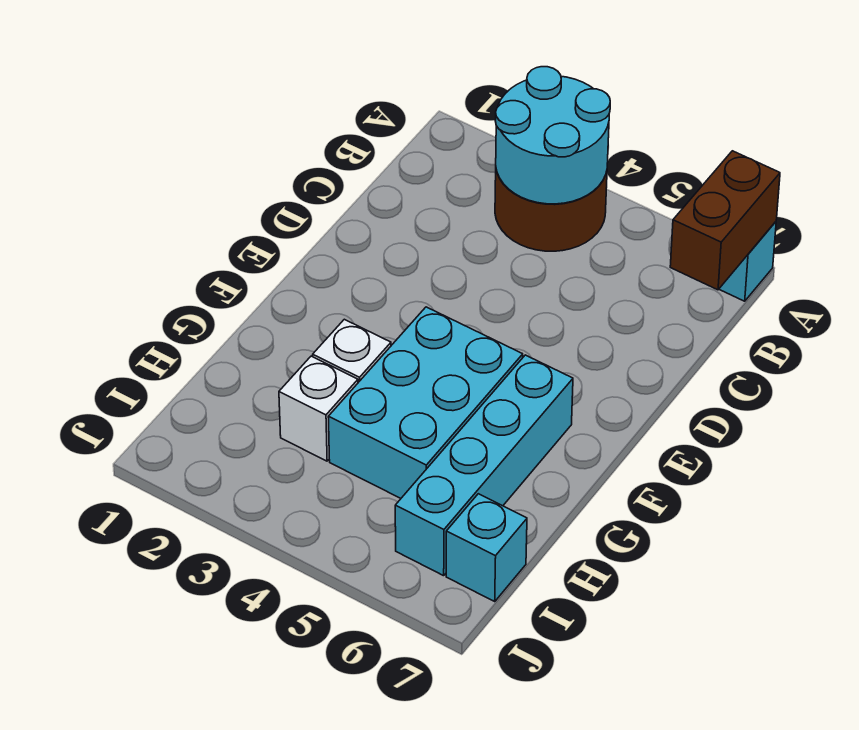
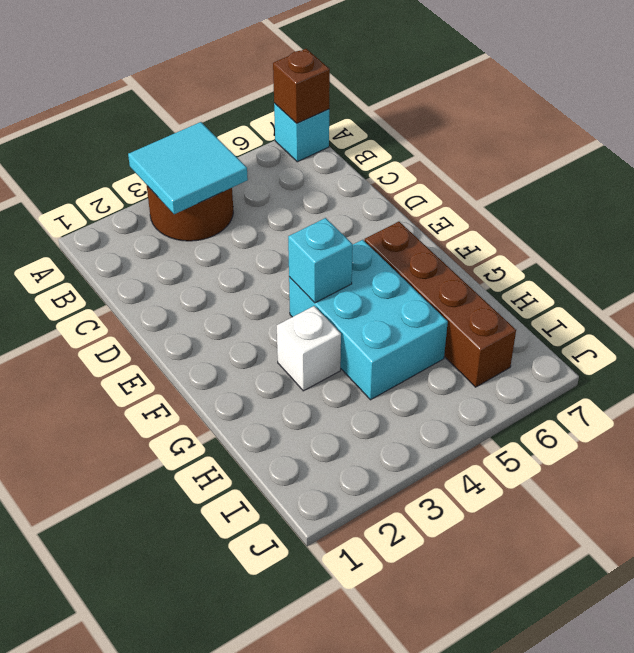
cyan 2x2 round brick [495,67,610,204] -> cyan 2x2 tile [128,122,248,214]
brown 1x2 brick [670,151,780,290] -> brown 1x1 brick [273,49,330,123]
cyan 1x4 brick [395,355,573,576] -> brown 1x4 brick [364,222,516,387]
white 1x1 brick [279,356,358,461] -> none
cyan 1x1 brick [446,494,527,601] -> cyan 1x1 brick moved to [288,218,353,303]

